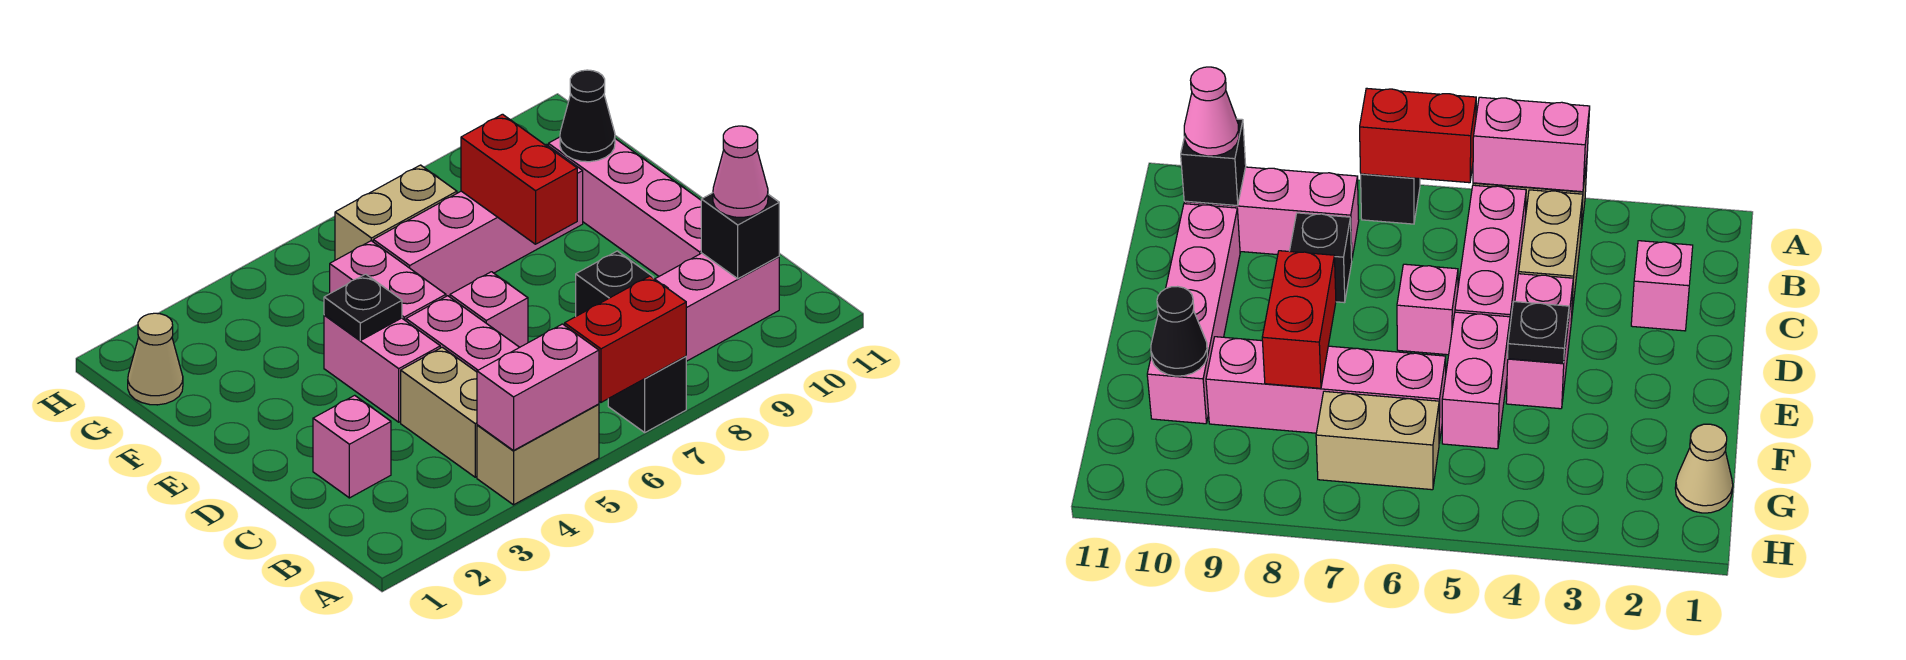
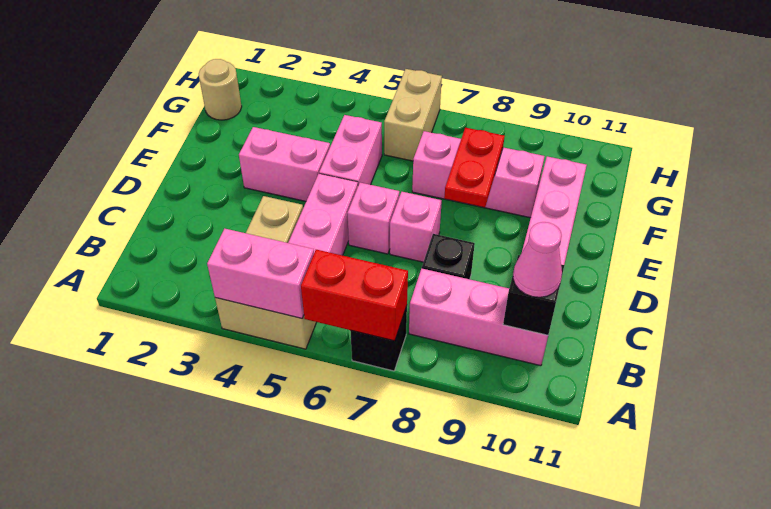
pink 1x1 brick [313,395,391,498] -> pink 1x1 brick moved to [390,192,442,262]
pink 1x2 brick [324,315,440,422] -> pink 1x2 brick turned to [239,127,330,201]
black 1x1 plate [324,274,402,341] -> none
red 1x2 brick [461,114,577,244] -> red 1x2 plate [444,128,505,207]
pink 1x4 brick [373,145,583,297] -> pink 1x3 brick [412,131,545,218]
black 1x1 cone [560,70,615,162] -> none
tan 1x1 cone [128,313,183,405] -> tan 1x1 round brick [199,59,242,120]
tan 1x2 brick [335,165,457,260] -> tan 1x2 brick turned to [384,69,442,161]

